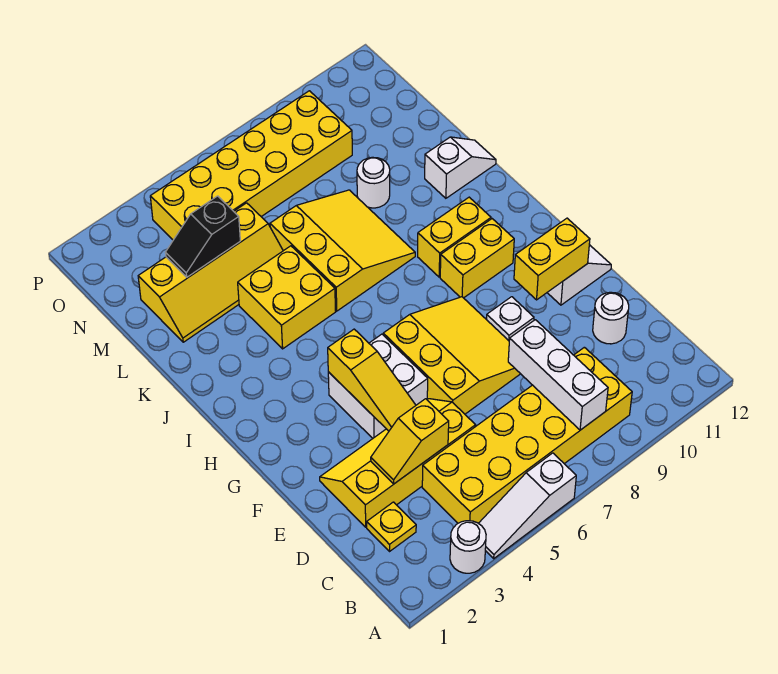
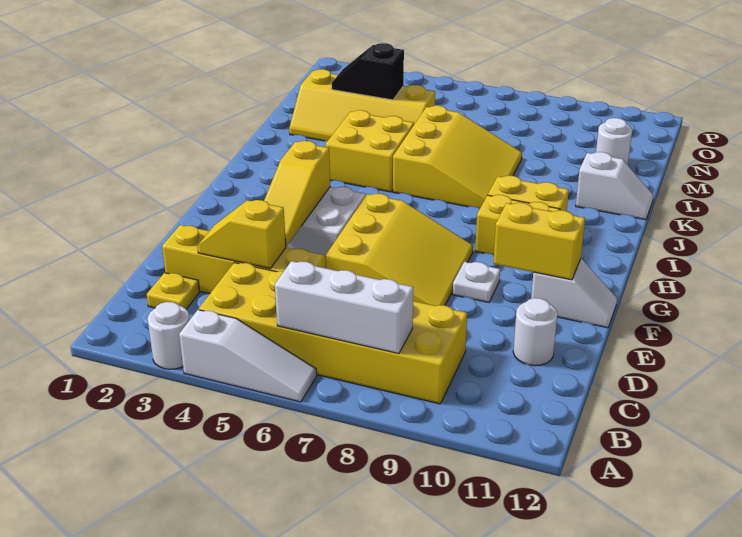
white 1x3 slope [479,453,576,558] -> white 1x3 slope turned to [179,310,317,402]
white 1x3 brick [508,320,608,430] -> white 1x3 brick turned to [275,261,413,354]
white 1x1 round brick [357,157,390,208] -> white 1x1 round brick moved to [596,118,632,165]
yellow 2x6 brick [150,91,352,240] -> none

